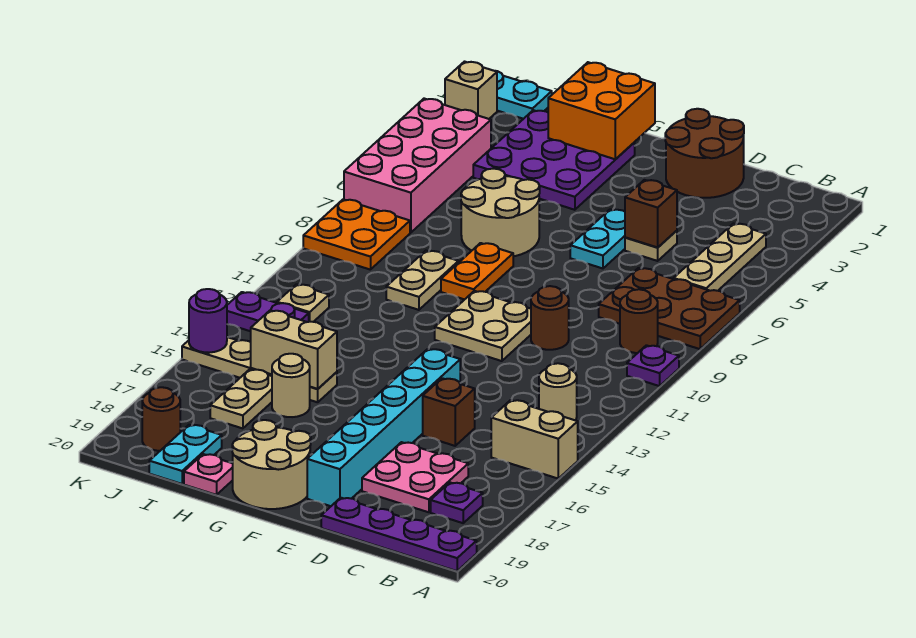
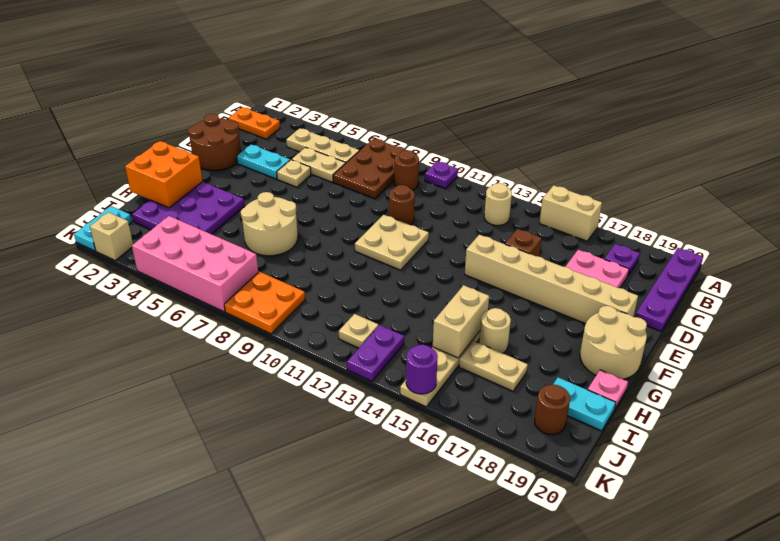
tan 1x2 brick [491,400,578,478] -> tan 1x2 brick turned to [539,185,602,241]
brown 1x1 brick [625,180,677,247] -> none
cyan 1x2 plate [570,209,625,268] -> cyan 1x2 plate moved to [237,145,290,179]
cyan 1x6 brick [307,349,460,506] -> tan 1x6 brick [465,235,638,324]
orange 1x2 plate [441,243,513,300] -> orange 1x2 plate moved to [229,107,280,139]
tan 1x2 plate [386,251,459,310] -> tan 1x2 plate moved to [292,147,346,182]

